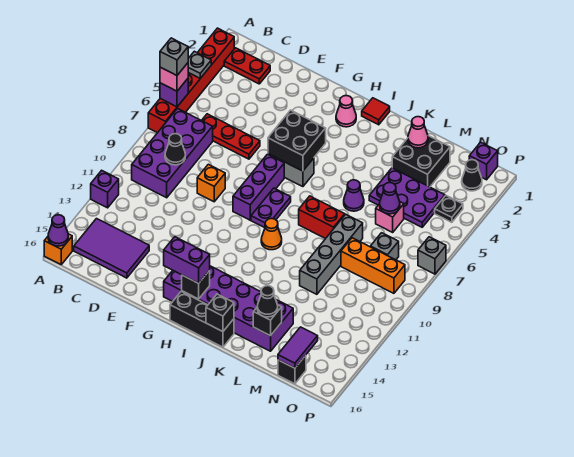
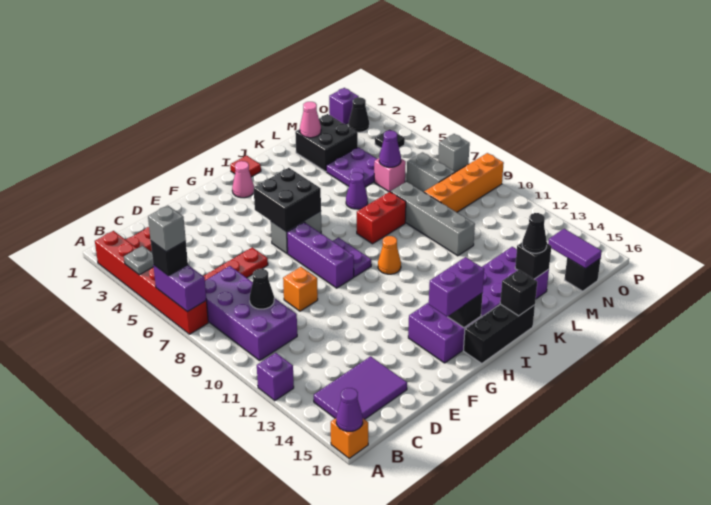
purple 1x1 brick [160,79,188,107] -> purple 1x2 brick [153,265,206,312]
pink 1x1 brick [160,63,188,91] -> black 1x1 brick [151,241,188,276]
purple 2x3 plate [369,168,445,227] -> purple 2x2 plate [326,147,377,187]
orange 1x3 brick [341,238,405,293] -> orange 1x4 brick [424,153,504,212]
grey 1x1 brick [370,233,399,260] -> grey 1x2 brick [407,152,455,192]

